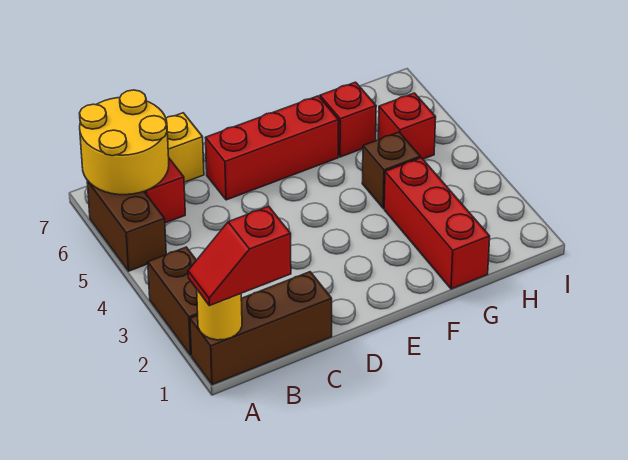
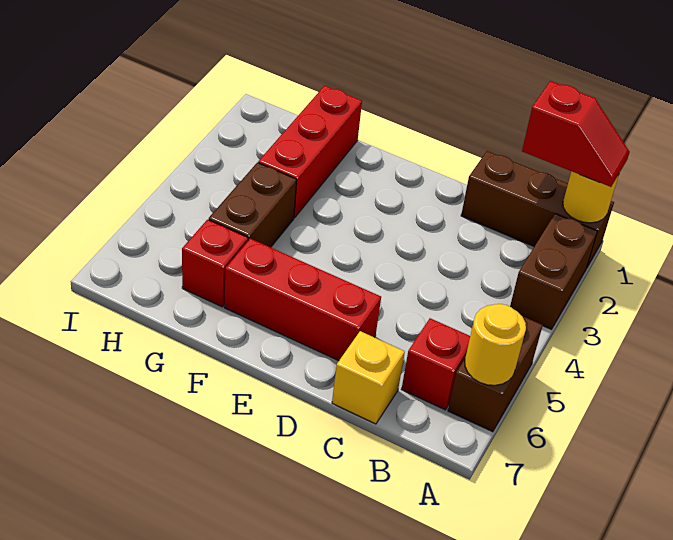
yellow 2x2 round brick [79,90,169,195] -> yellow 1x1 round brick [465,304,526,385]
brown 1x1 brick [362,132,420,208] -> brown 1x2 brick [209,163,297,247]
red 1x1 brick [378,93,436,159] -> none

